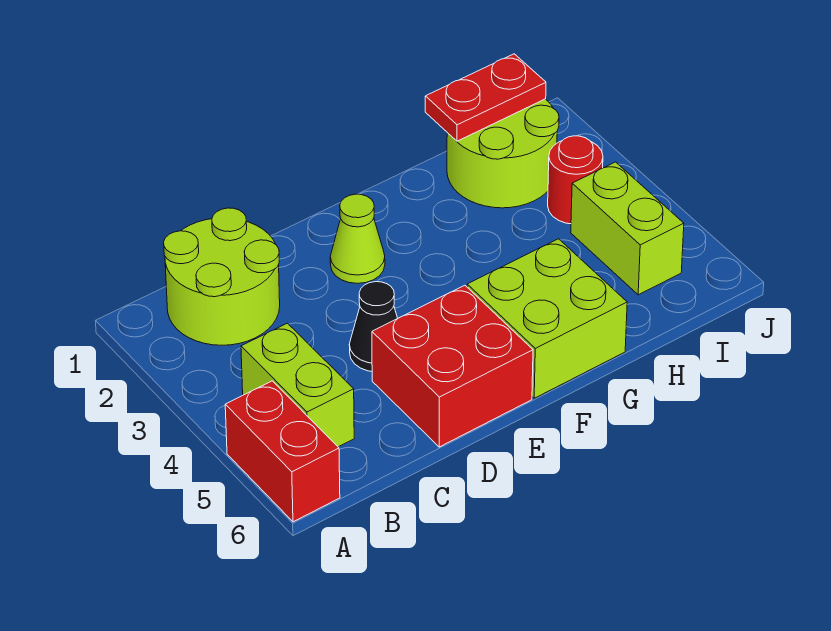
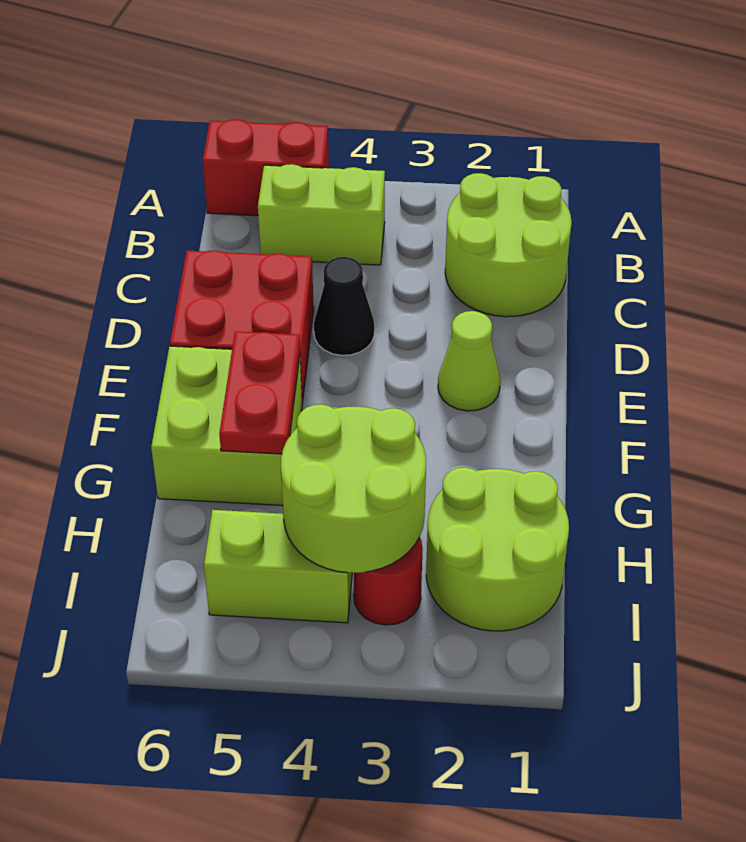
red 1x2 plate [425,54,546,141] -> red 1x2 plate moved to [219,331,300,454]
none -> lime 2x2 round brick [281,404,426,573]

